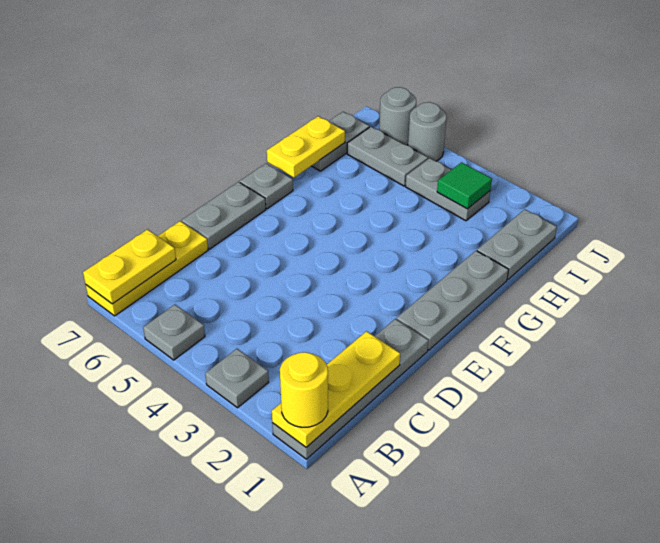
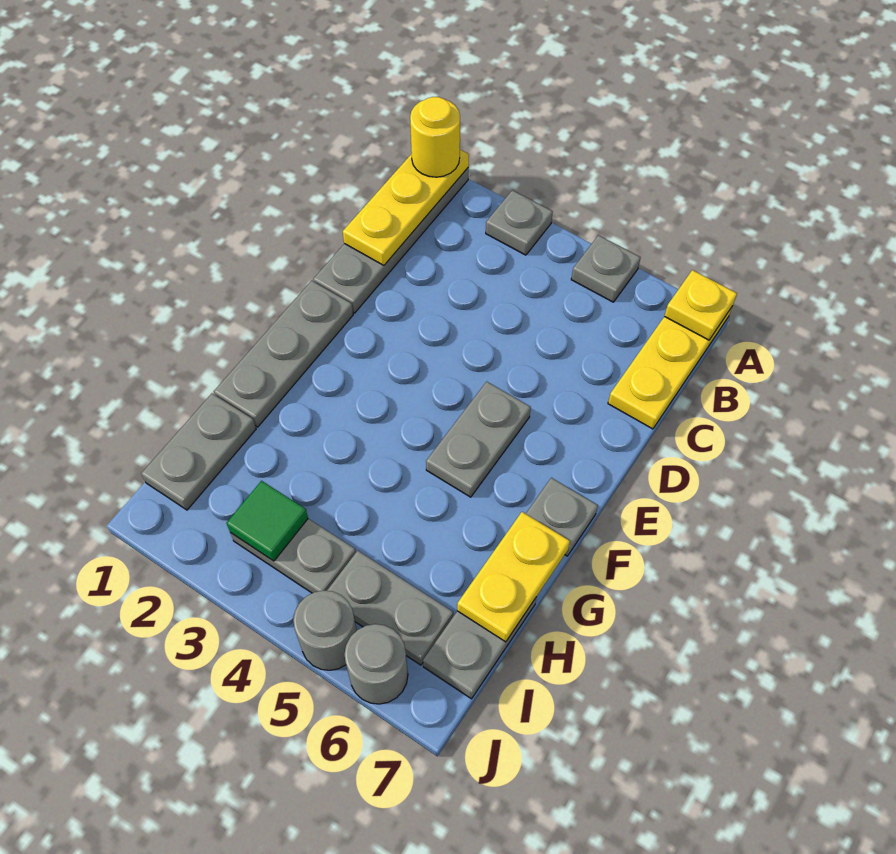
yellow 1x2 plate [83,229,176,304] -> yellow 1x1 plate [664,270,737,340]
grey 1x2 plate [182,182,266,249] -> grey 1x2 plate moved to [426,382,531,497]

